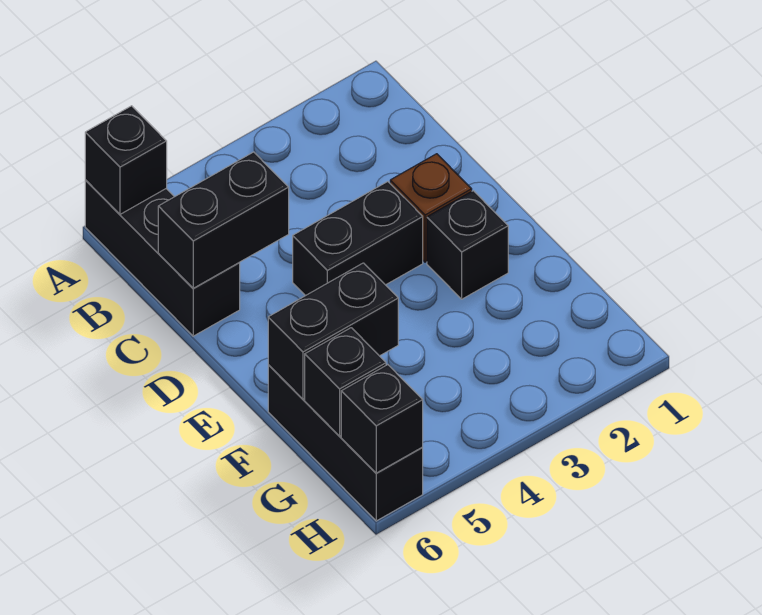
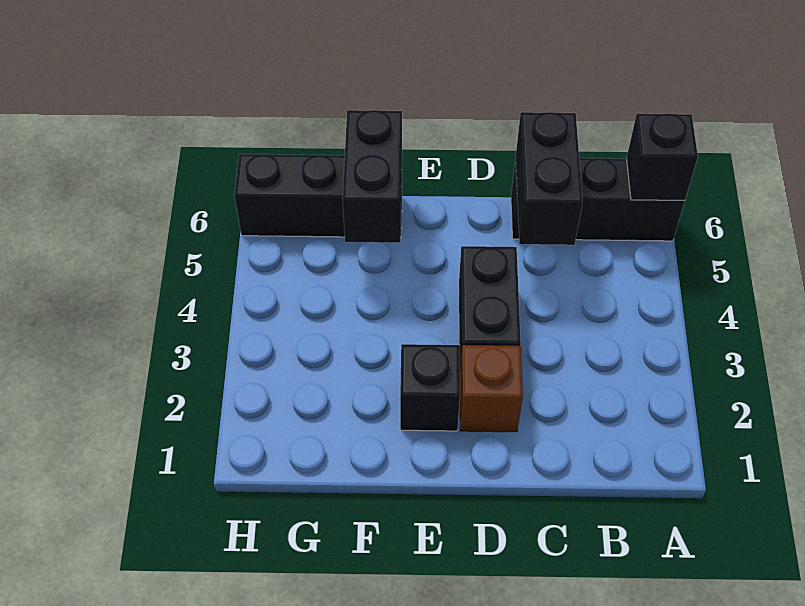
black 1x1 brick [305,328,386,436] -> none
black 1x1 brick [341,365,423,473] -> none

